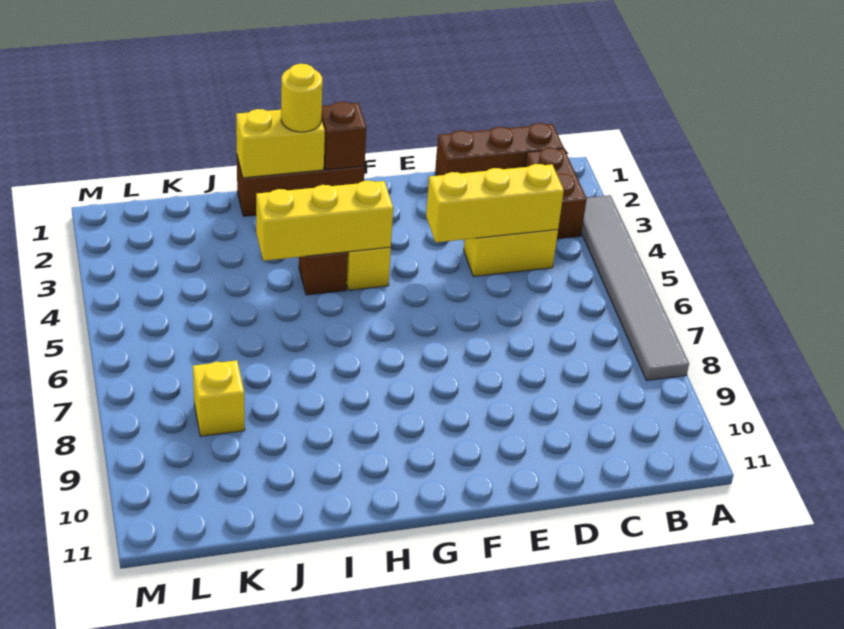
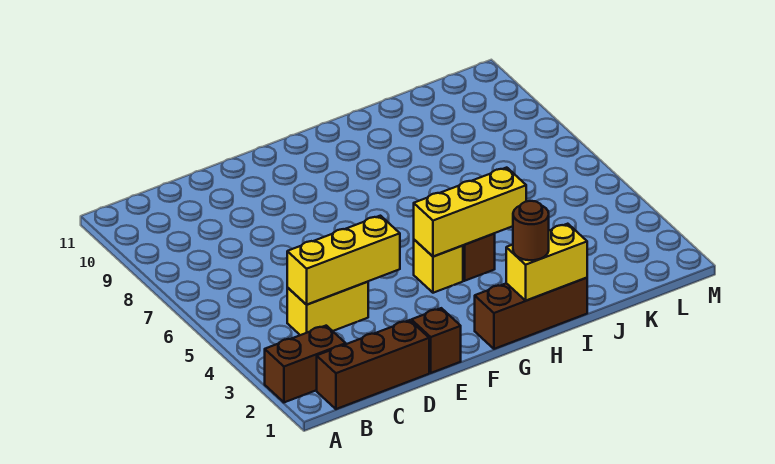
grey 1x6 tile [581,195,689,381] -> none
brown 1x2 brick [525,148,587,239] -> brown 1x2 brick turned to [265,326,346,402]
brown 1x1 brick [321,102,366,170] -> brown 1x1 brick moved to [411,308,461,373]
yellow 1x1 round brick [281,64,322,132] -> brown 1x1 round brick [513,201,549,260]
yellow 1x1 brick [193,360,245,436] -> none

